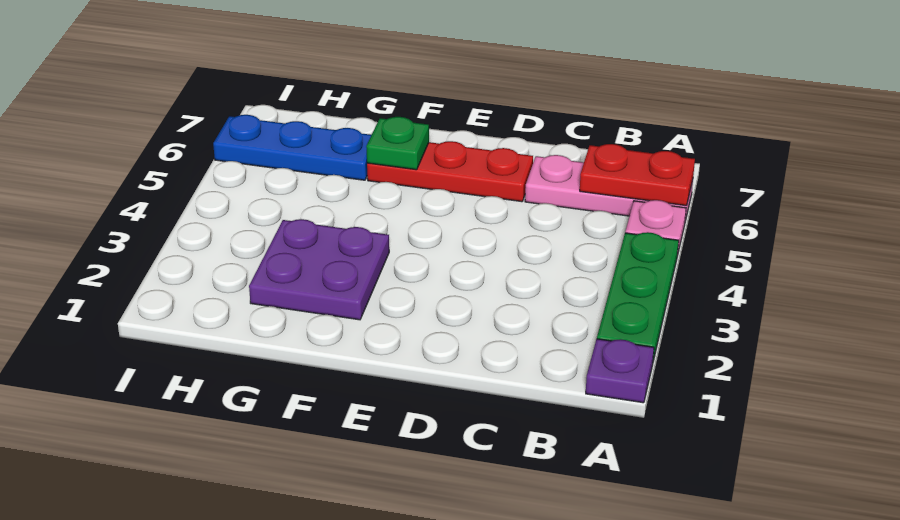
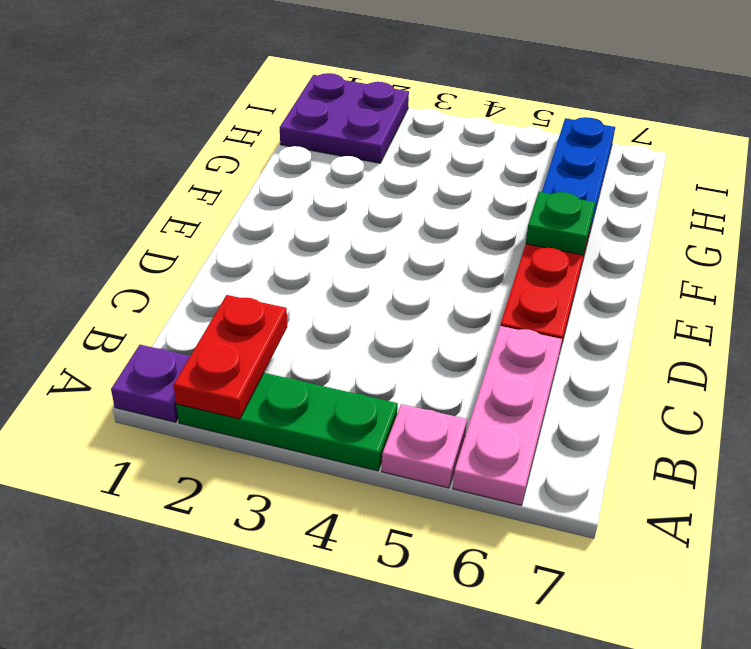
red 1x2 plate [580,144,695,206] -> red 1x2 plate moved to [173,295,287,419]
purple 2x2 plate [249,219,389,320] -> purple 2x2 plate moved to [280,73,409,163]

